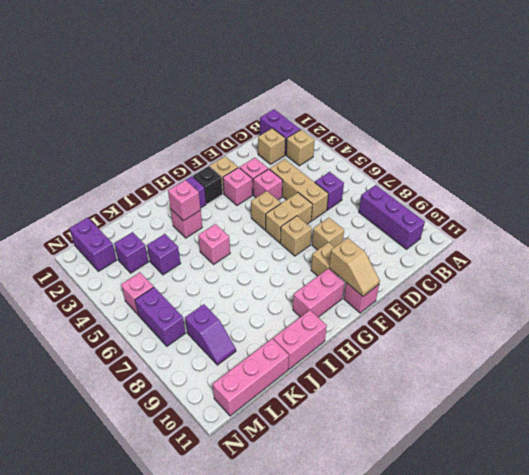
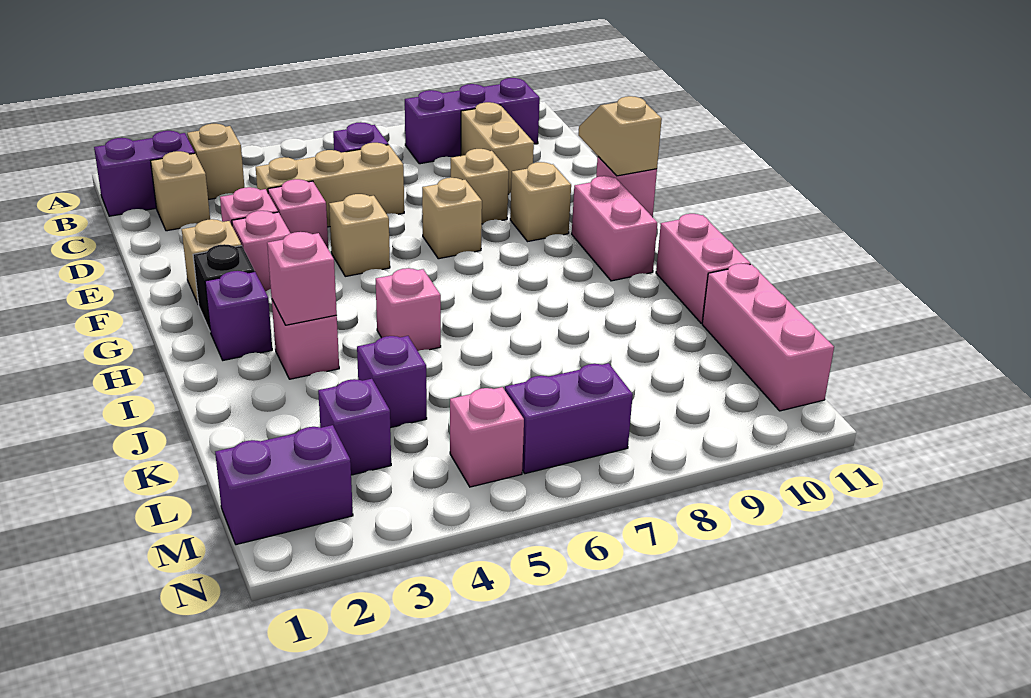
tan 1x2 brick [266,193,312,243] -> tan 1x2 brick moved to [461,102,534,194]
tan 1x2 slope [329,238,380,296] -> tan 1x2 slope turned to [578,96,662,176]
purple 1x2 slope [185,304,236,365] -> none

